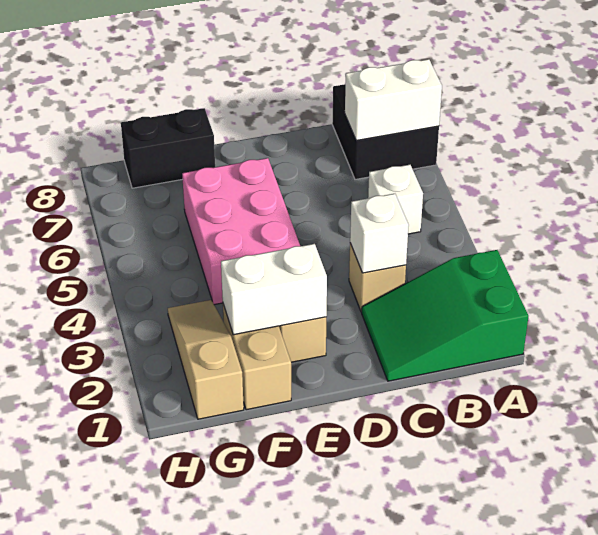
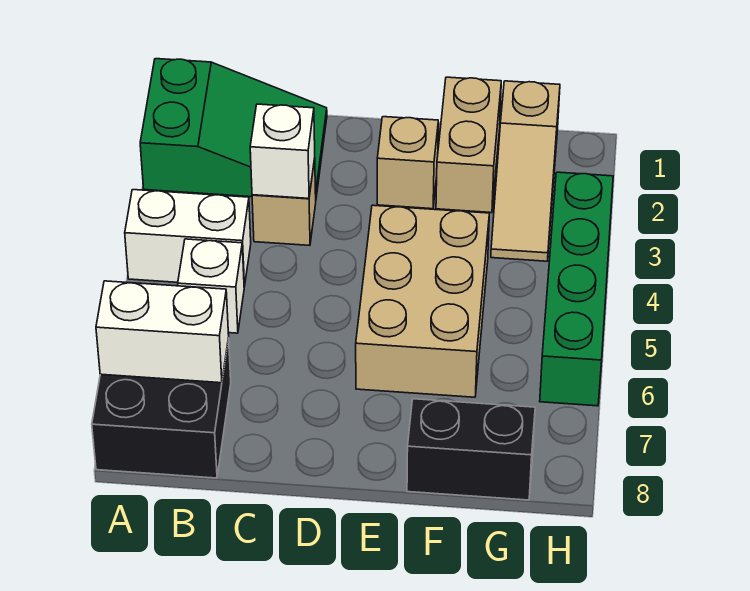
white 1x2 brick [221,244,327,335] -> white 1x2 brick moved to [125,190,251,287]
pink 2x3 brick [182,158,300,305] -> tan 2x3 brick [356,205,489,397]
none -> green 1x4 brick [540,172,613,406]

